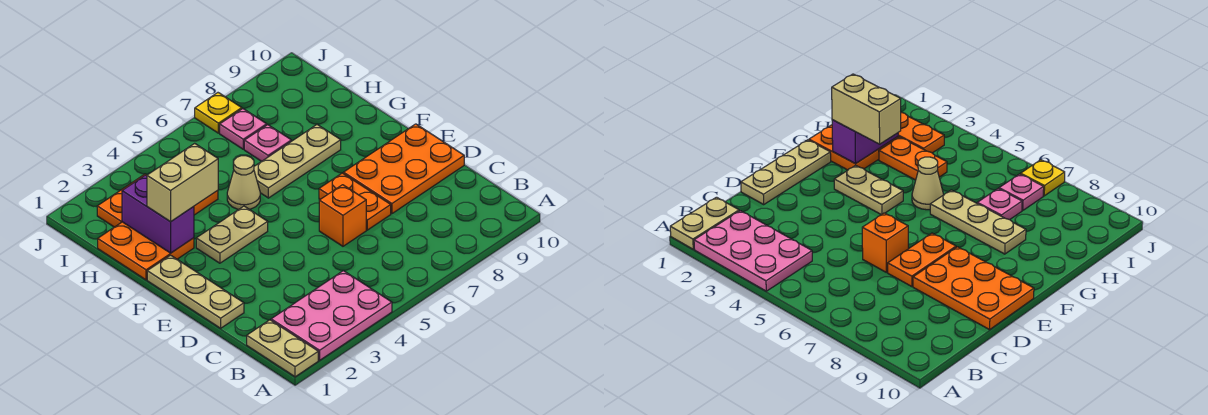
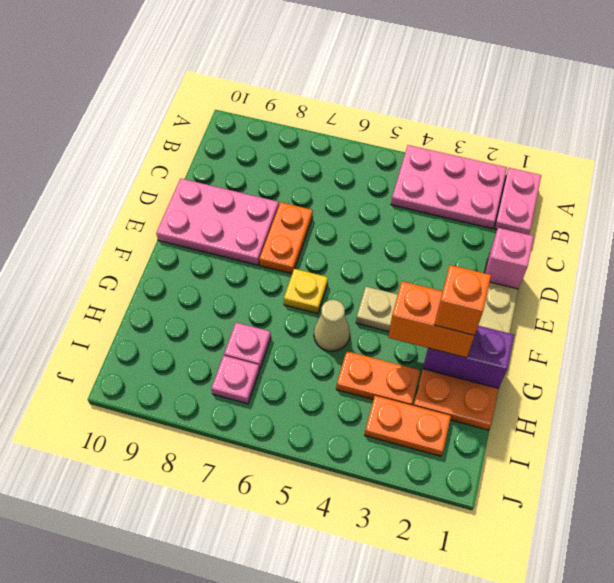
tan 1x2 plate [247,320,318,377] -> pink 1x2 plate [494,168,541,235]
none -> pink 1x1 brick [485,228,534,289]
orange 1x1 brick [319,185,366,246] -> orange 1x1 brick moved to [434,265,491,335]
orange 2x3 plate [343,124,464,214] -> pink 2x3 plate [156,179,279,265]
purple 1x2 brick [122,175,194,253] -> purple 1x2 brick turned to [423,326,514,388]
tan 1x2 brick [147,143,218,222] -> orange 1x2 brick [388,281,474,358]
tan 1x3 plate [254,125,341,198] -> none
yellow 1x1 plate [195,93,242,133] -> yellow 1x1 plate moved to [284,269,328,314]

